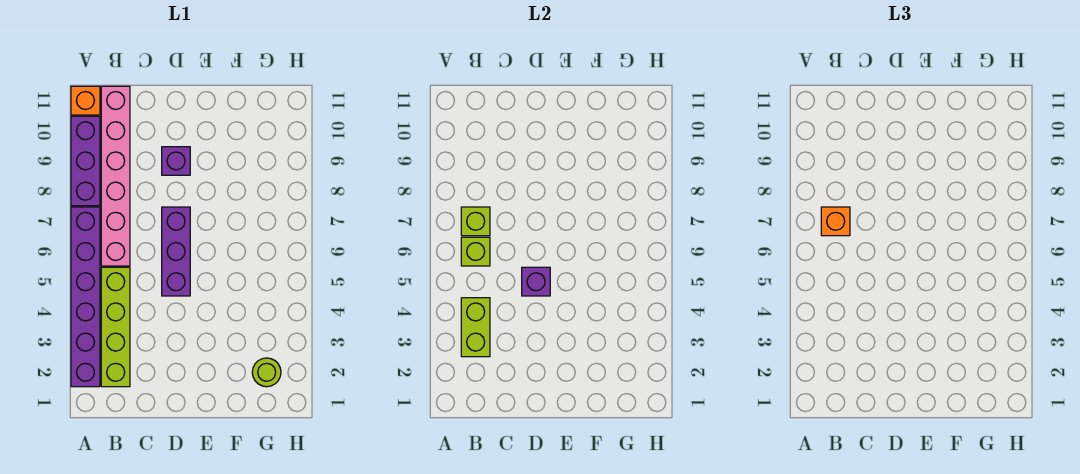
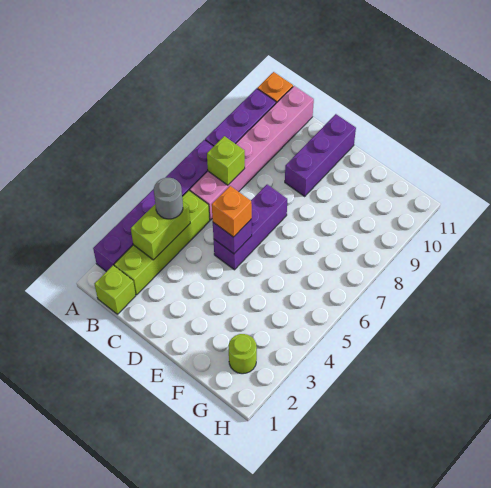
none -> grey 1x1 round brick [154,178,183,219]
lime 1x1 brick [461,237,490,266] -> lime 1x1 brick moved to [94,265,136,314]
orange 1x1 brick [821,207,850,236] -> orange 1x1 brick moved to [212,186,252,237]
purple 1x1 brick [162,147,190,175] -> purple 1x3 brick [285,114,356,196]

